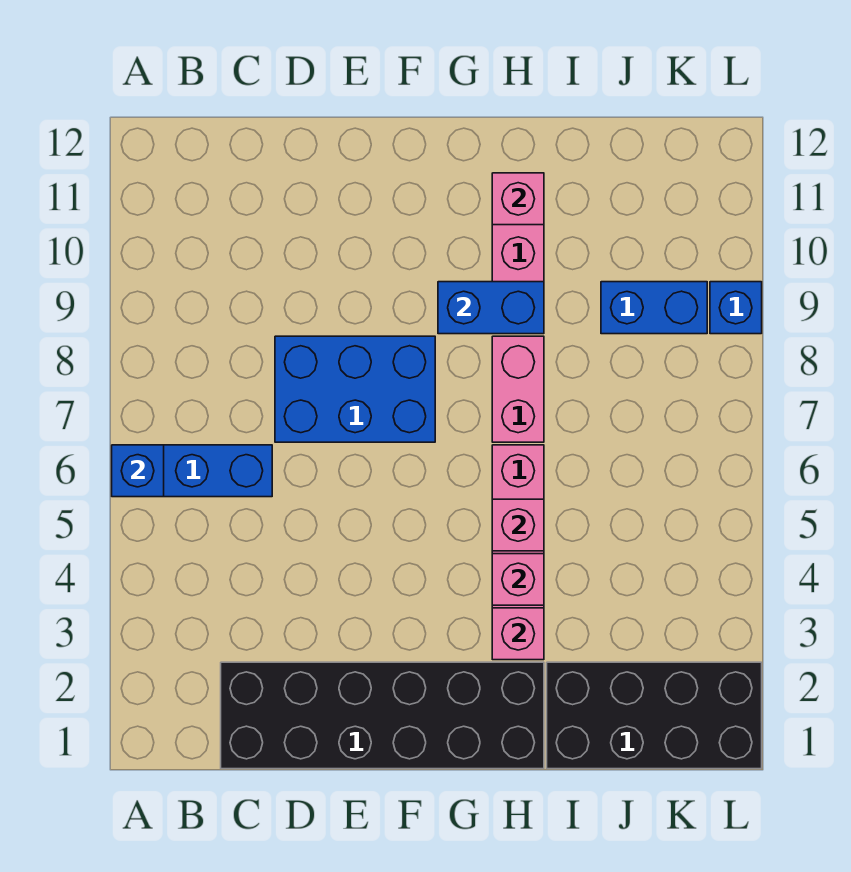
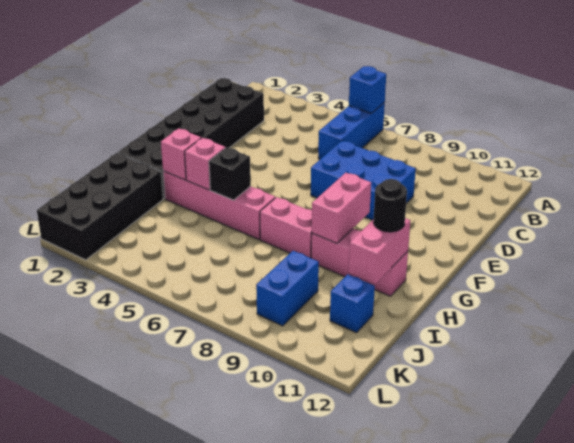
blue 2x3 brick [275,336,435,442] -> blue 2x3 brick turned to [311,141,416,220]
blue 1x2 brick [438,282,544,334] -> pink 1x2 brick [312,173,371,243]
pink 1x1 brick [492,499,544,551] -> black 1x1 brick [209,147,251,200]
pink 1x1 brick [492,173,544,225] -> pink 1x2 brick [349,218,411,284]
none -> black 1x1 round brick [373,179,407,232]
blue 1x1 brick [710,282,762,334] -> blue 1x1 brick moved to [330,274,375,333]

